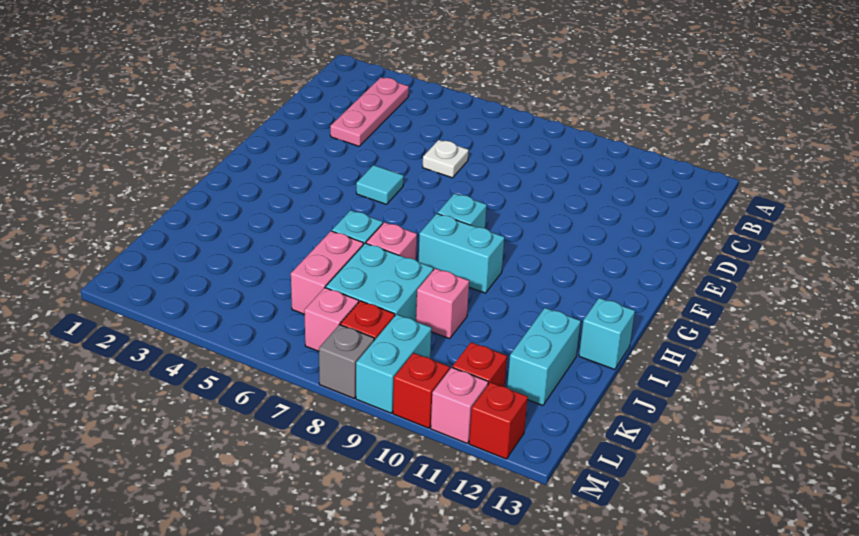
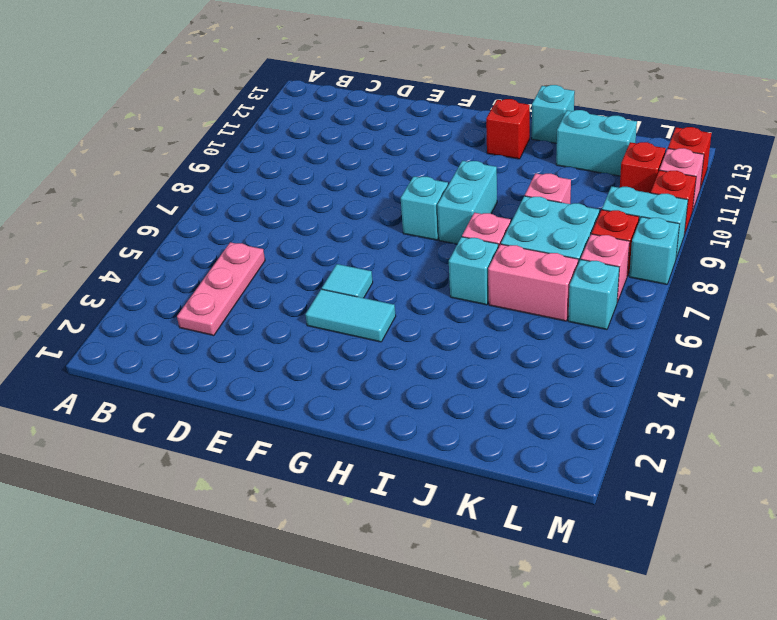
pink 1x3 plate [330,77,409,146] -> pink 1x3 plate turned to [177,242,265,336]
white 1x1 plate [423,140,469,178] -> none
none -> cyan 1x2 tile [305,289,396,342]
none -> red 1x1 brick [486,99,530,159]
none -> cyan 1x1 brick [568,259,619,330]
grey 1x1 brick [319,325,374,398] -> cyan 1x1 brick [629,217,680,284]

